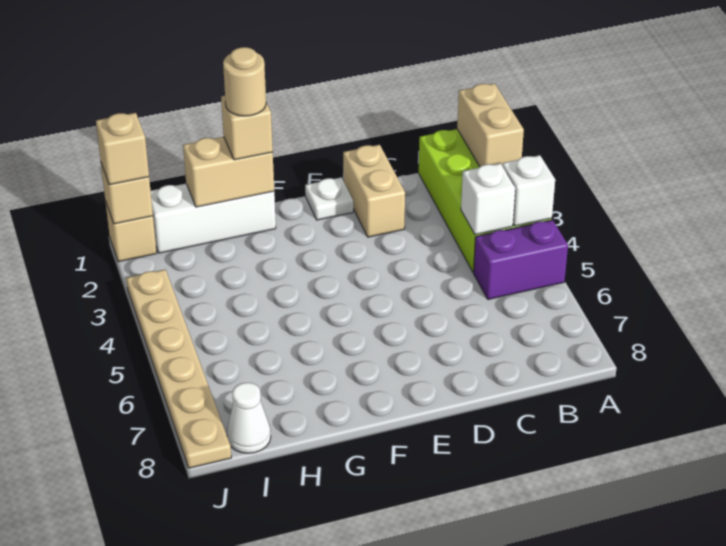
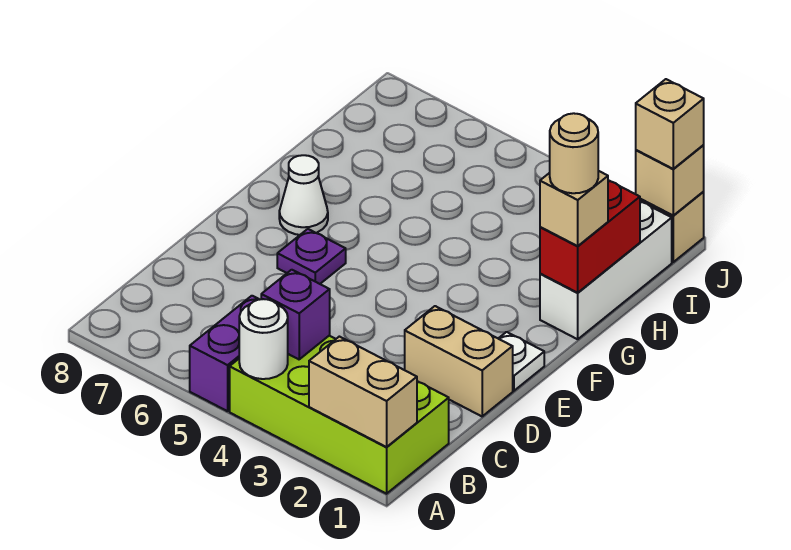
white 1x1 brick [502,155,555,226] -> white 1x1 round brick [239,299,288,379]
white 1x1 brick [461,163,515,235] -> purple 1x1 brick [261,270,330,359]
none -> purple 1x1 plate [277,229,346,284]
tan 1x2 brick [183,137,274,207] -> red 1x2 brick [540,180,640,293]
white 1x1 cone [227,383,271,453] -> white 1x1 cone moved to [279,155,328,235]
tan 1x6 plate [126,269,231,468] -> none

